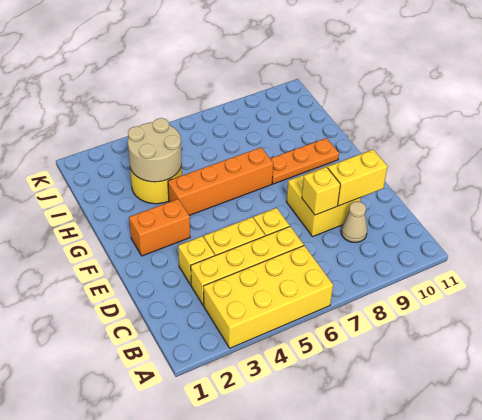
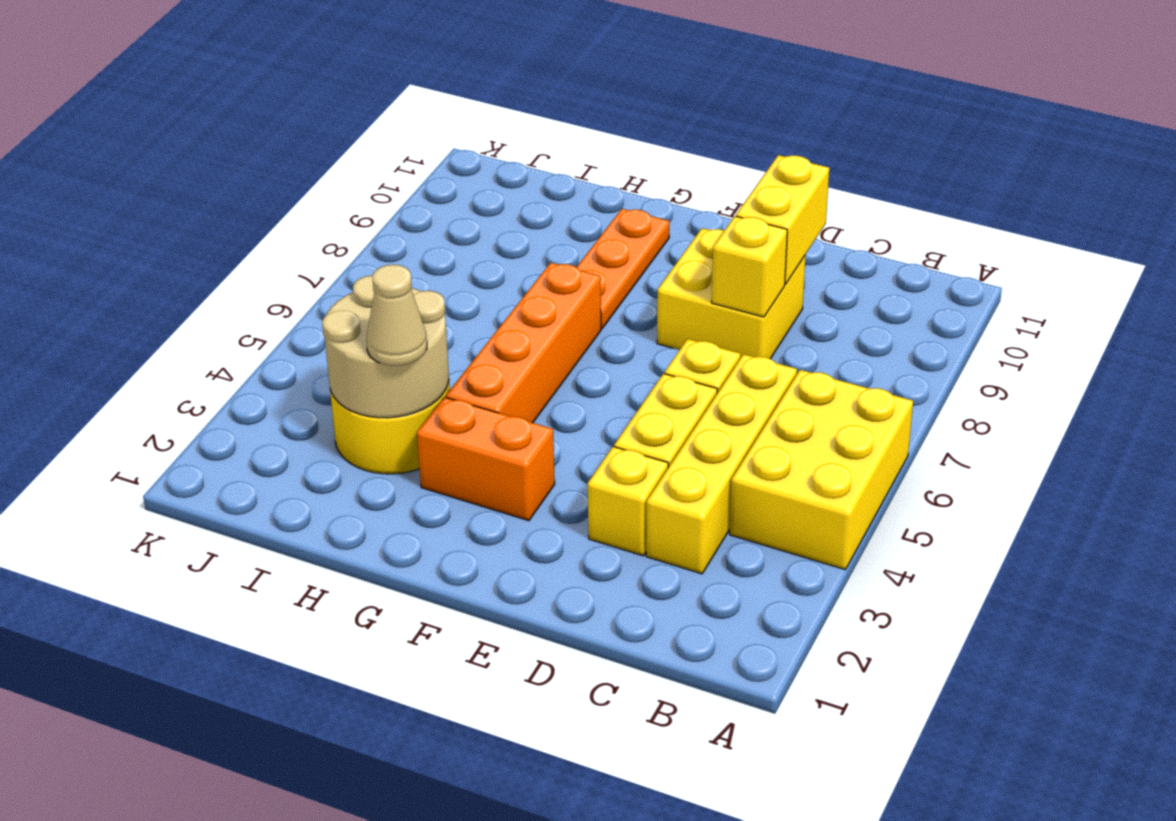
yellow 2x4 brick [203,246,333,348] -> yellow 2x3 brick [730,370,913,570]
tan 1x1 cone [341,201,367,242] -> tan 1x1 cone moved to [366,265,427,366]
orange 1x2 brick [129,199,190,256] -> orange 1x2 brick turned to [417,397,555,521]

